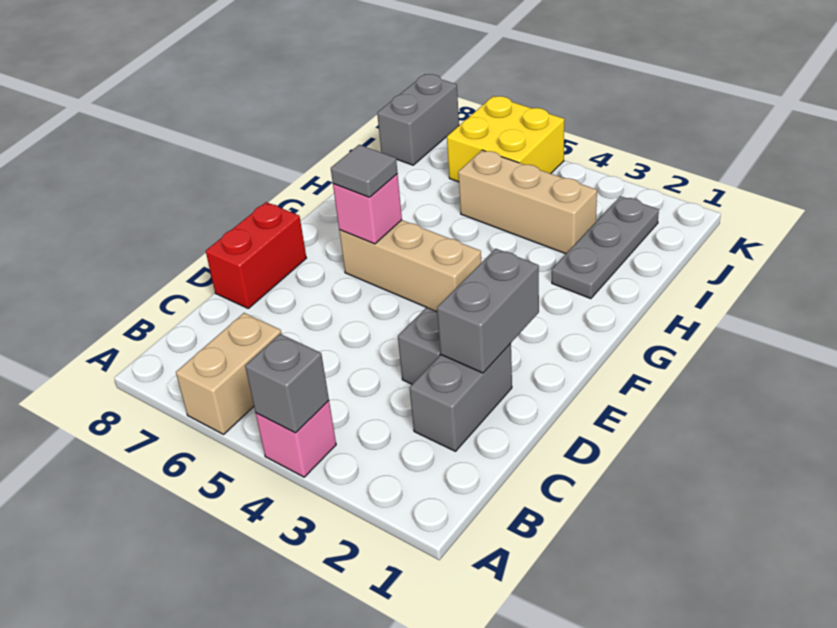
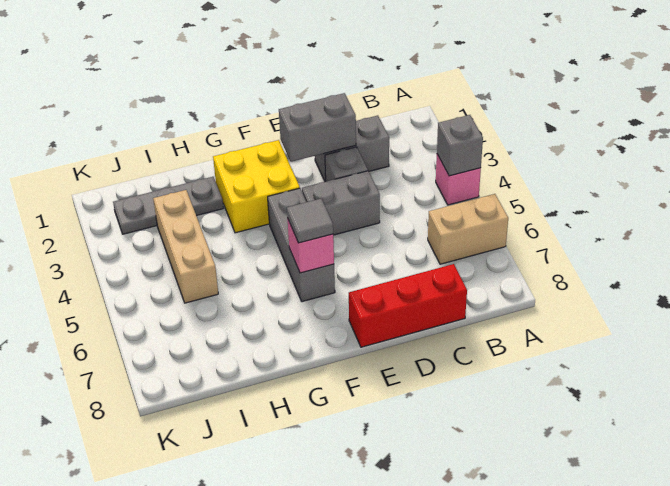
red 1x2 brick [206,202,306,308] -> red 1x3 brick [349,264,467,347]
tan 1x3 brick [339,220,481,312] -> grey 1x3 brick [268,188,335,302]
yellow 2x2 brick [447,96,564,182] -> yellow 2x2 brick moved to [213,140,300,233]
grey 1x2 brick [377,74,459,165] -> grey 1x2 brick moved to [302,171,380,235]

